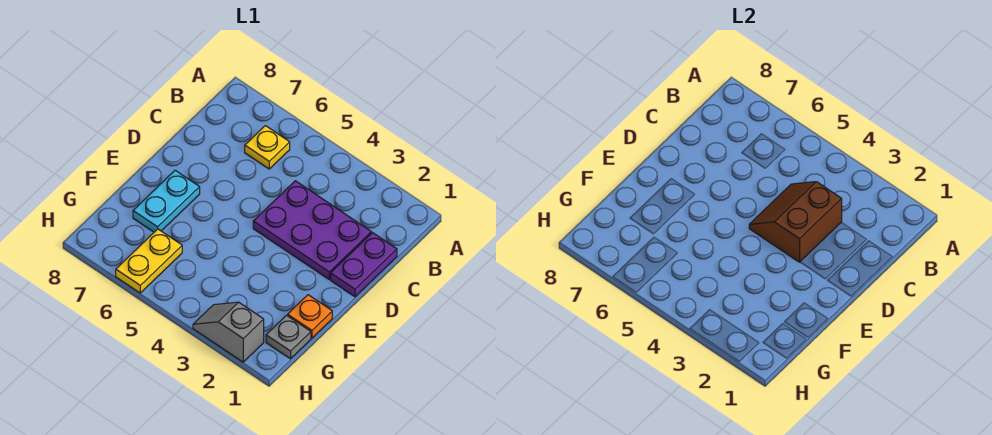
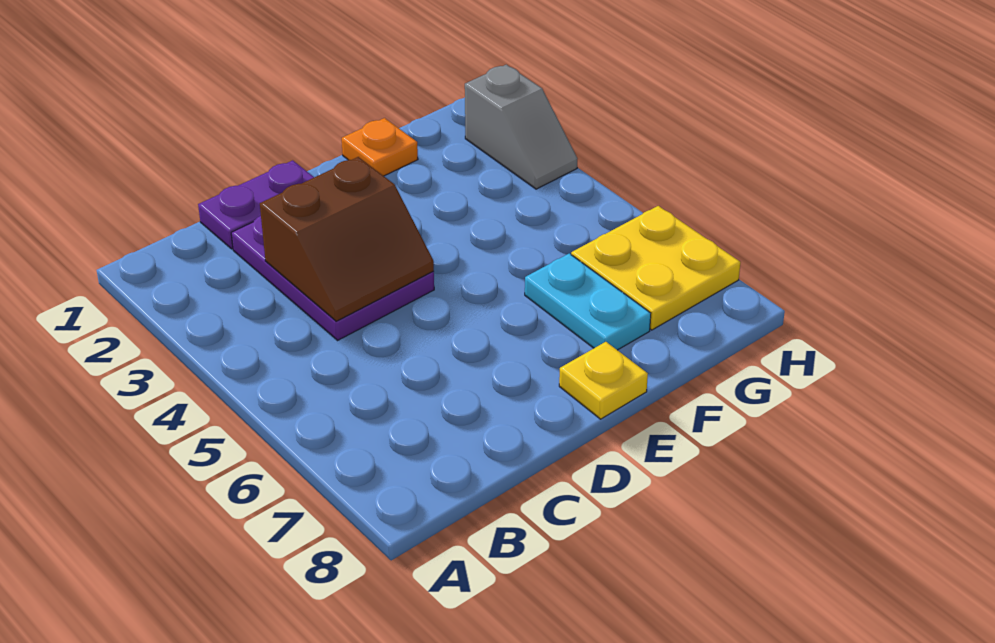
yellow 1x1 plate [245,126,290,169] -> yellow 1x1 plate moved to [559,342,648,419]
cyan 1x2 plate [133,170,200,232] -> cyan 1x2 plate turned to [525,253,651,350]
grey 1x1 plate [266,315,311,359] -> none
yellow 1x2 plate [116,229,182,293] -> yellow 2x2 plate [571,206,740,330]

